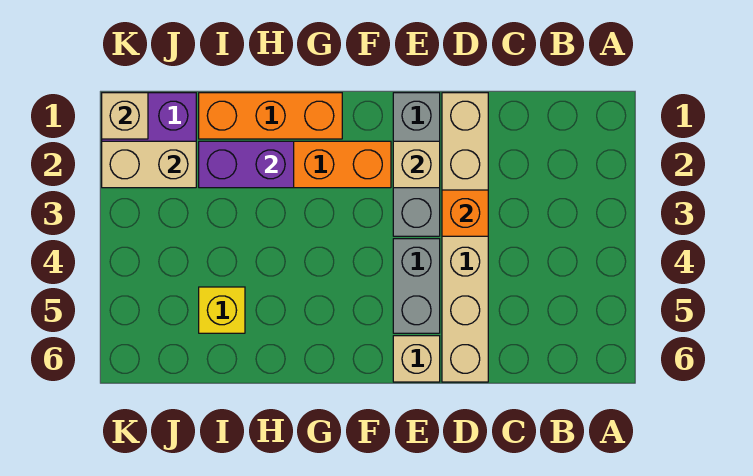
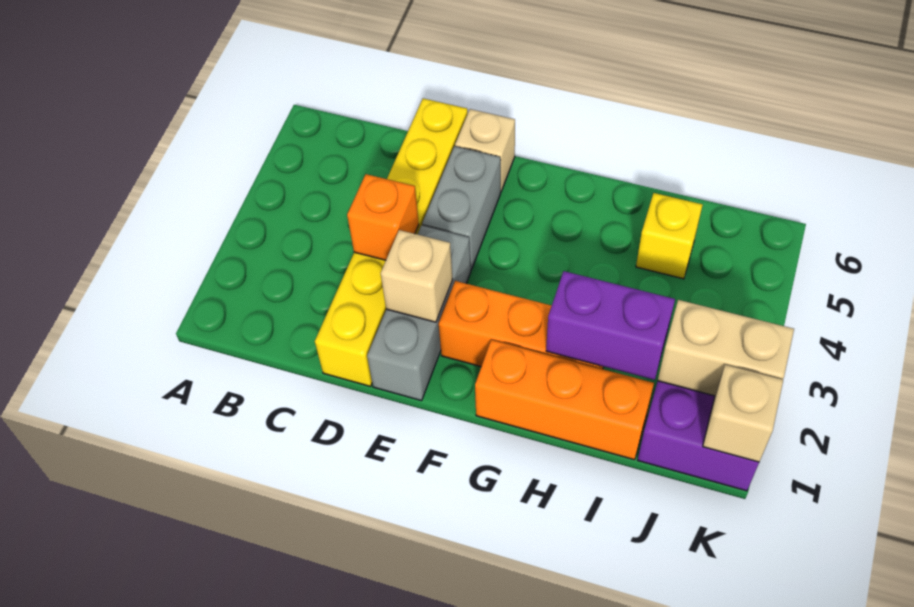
tan 1x6 brick [442,93,488,382] -> yellow 1x6 brick [315,98,468,386]

